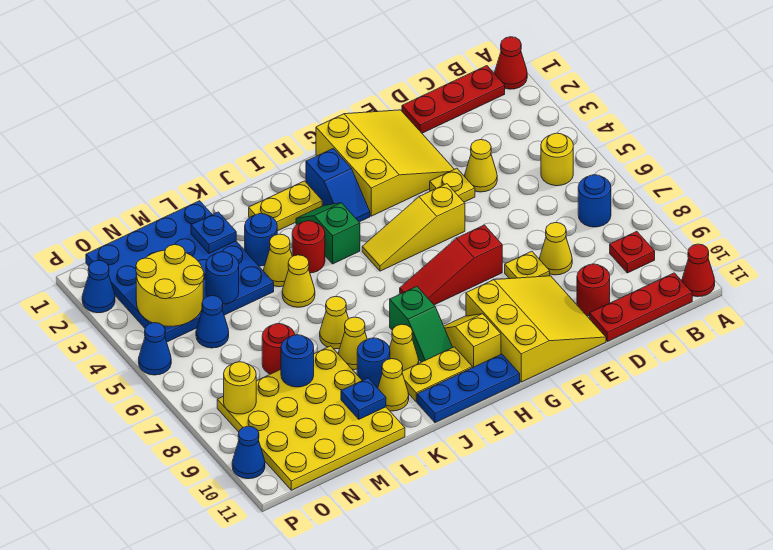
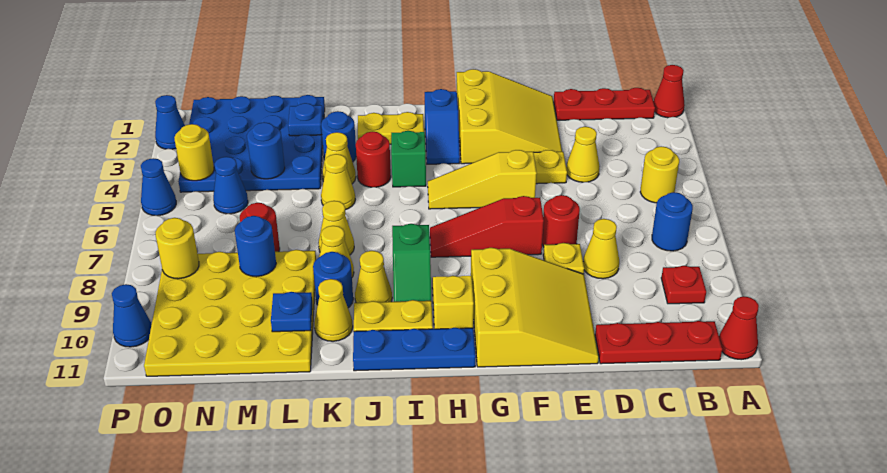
red 1x1 round brick [577,264,610,316] -> red 1x1 round brick moved to [542,195,580,247]
yellow 2x2 round brick [136,245,204,326] -> yellow 1x1 round brick [174,124,214,181]

